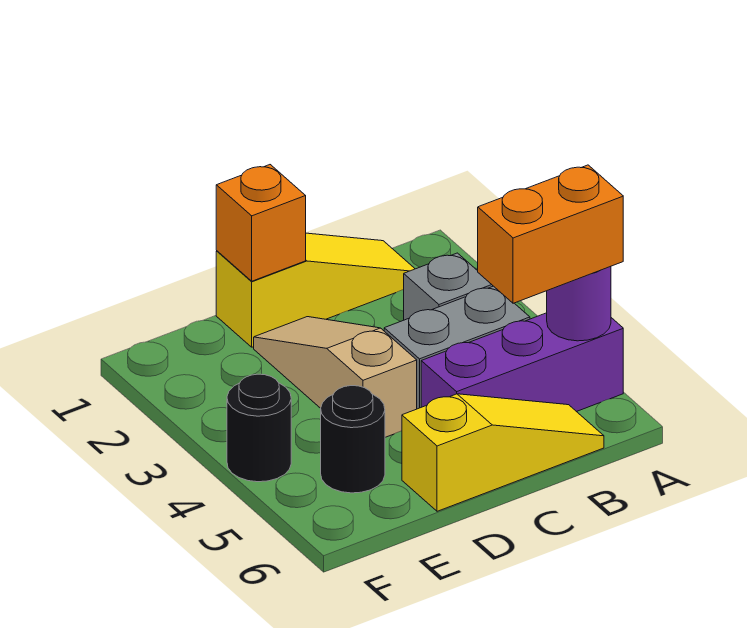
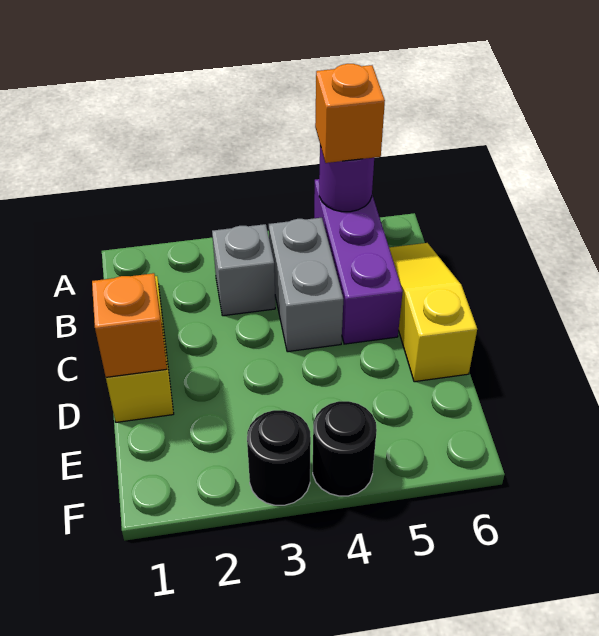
orange 1x2 brick [478,165,623,303] -> orange 1x1 brick [315,64,385,163]
tan 1x3 slope [254,317,417,437] -> none
black 1x1 round brick [321,386,385,493] -> black 1x1 round brick moved to [247,410,311,505]

